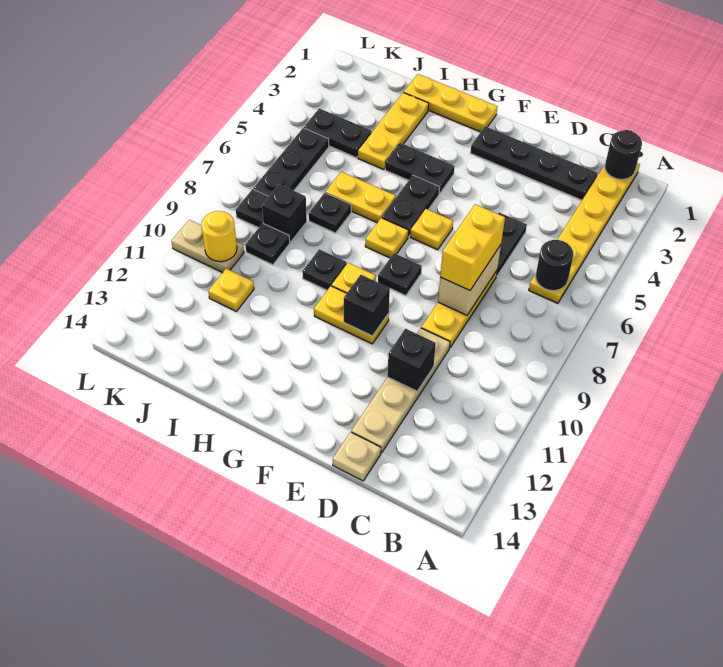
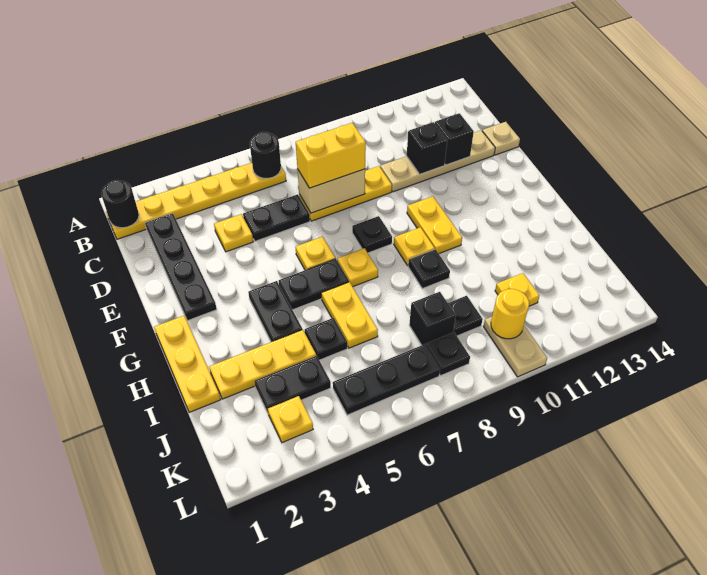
none -> yellow 1x1 plate [214,214,253,252]
black 1x1 brick [344,275,390,336] -> black 1x1 brick moved to [435,113,474,165]
black 1x1 plate [309,193,351,233] -> black 1x1 plate moved to [305,318,347,360]
black 1x2 plate [304,108,372,158] -> black 1x2 plate turned to [255,356,331,412]
none -> yellow 1x1 plate [268,396,313,443]

